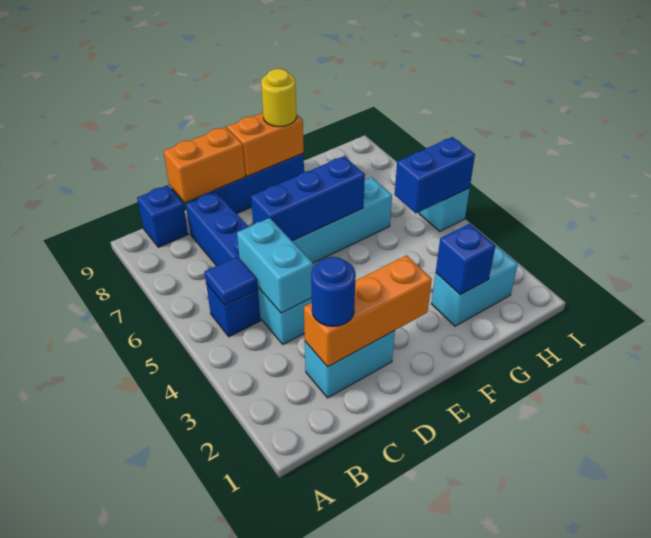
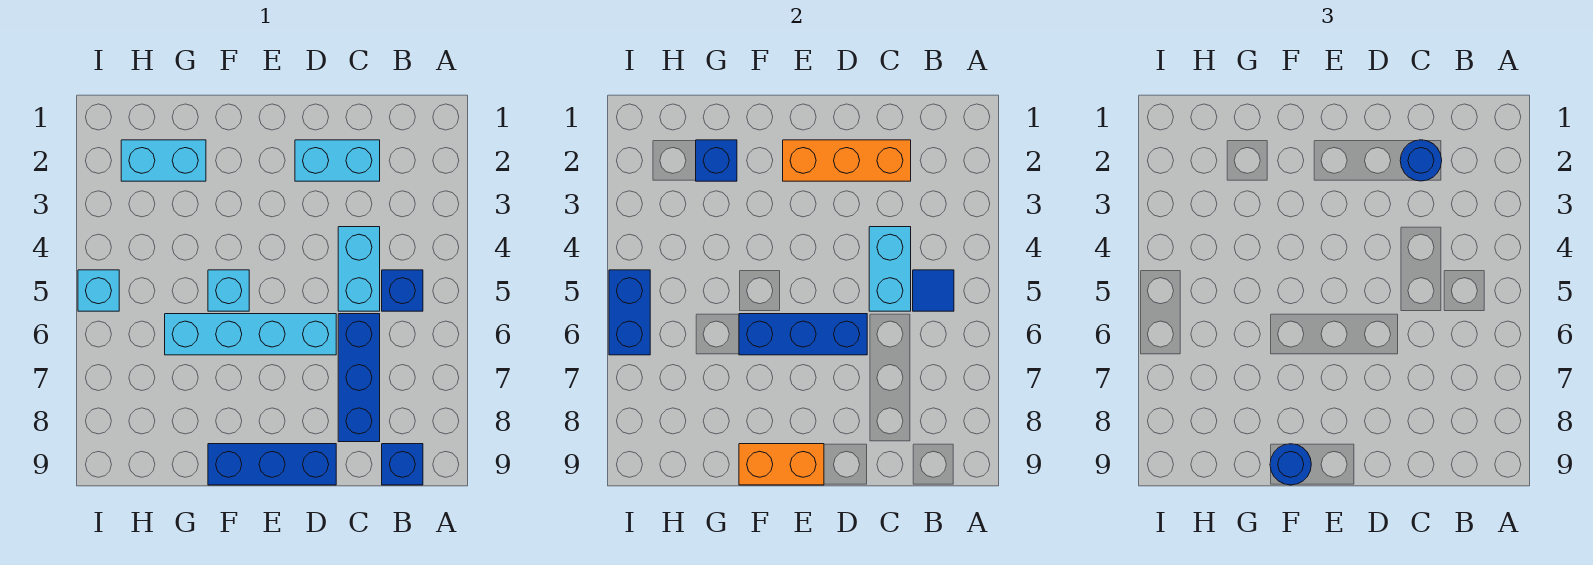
orange 1x2 brick [164,127,245,202] -> none
none -> cyan 1x1 brick [208,270,249,311]
yellow 1x1 round brick [261,69,296,127] -> blue 1x1 round brick [1270,444,1311,485]
blue 1x2 brick [395,137,475,213] -> blue 1x2 brick turned to [609,270,650,355]

